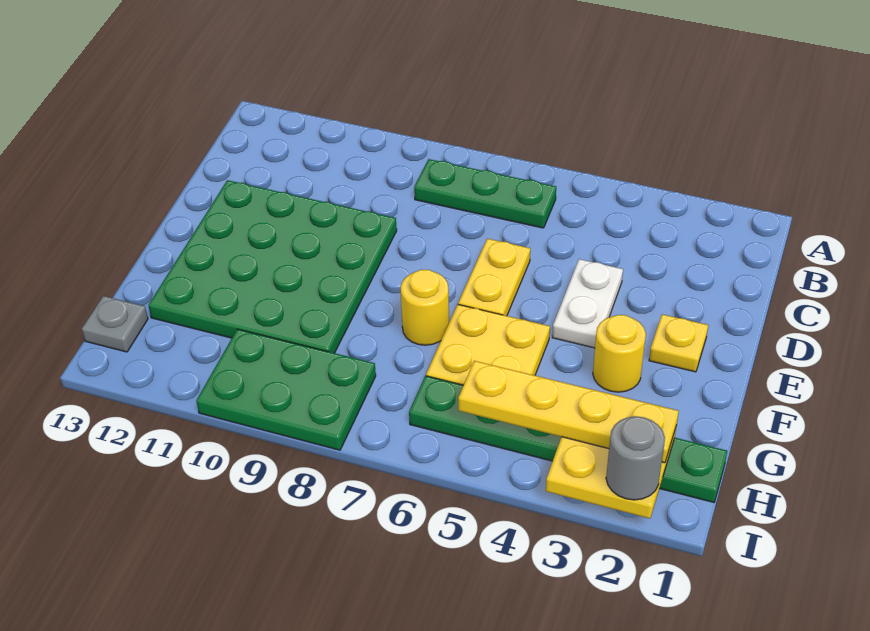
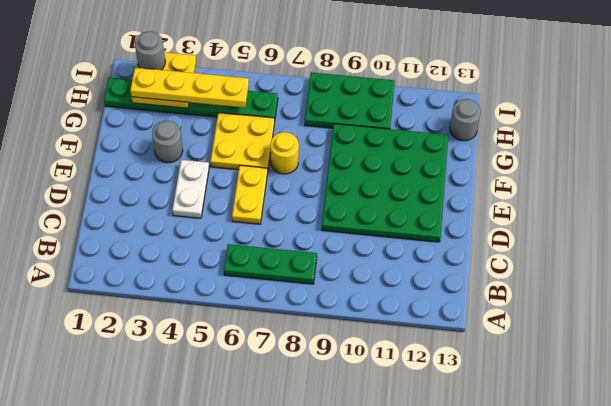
yellow 1x1 plate [649,314,708,372] -> none
yellow 1x1 round brick [593,315,646,392] -> grey 1x1 round brick [152,121,183,163]
grey 1x1 plate [82,296,148,352] -> grey 1x1 round brick [450,99,481,141]

